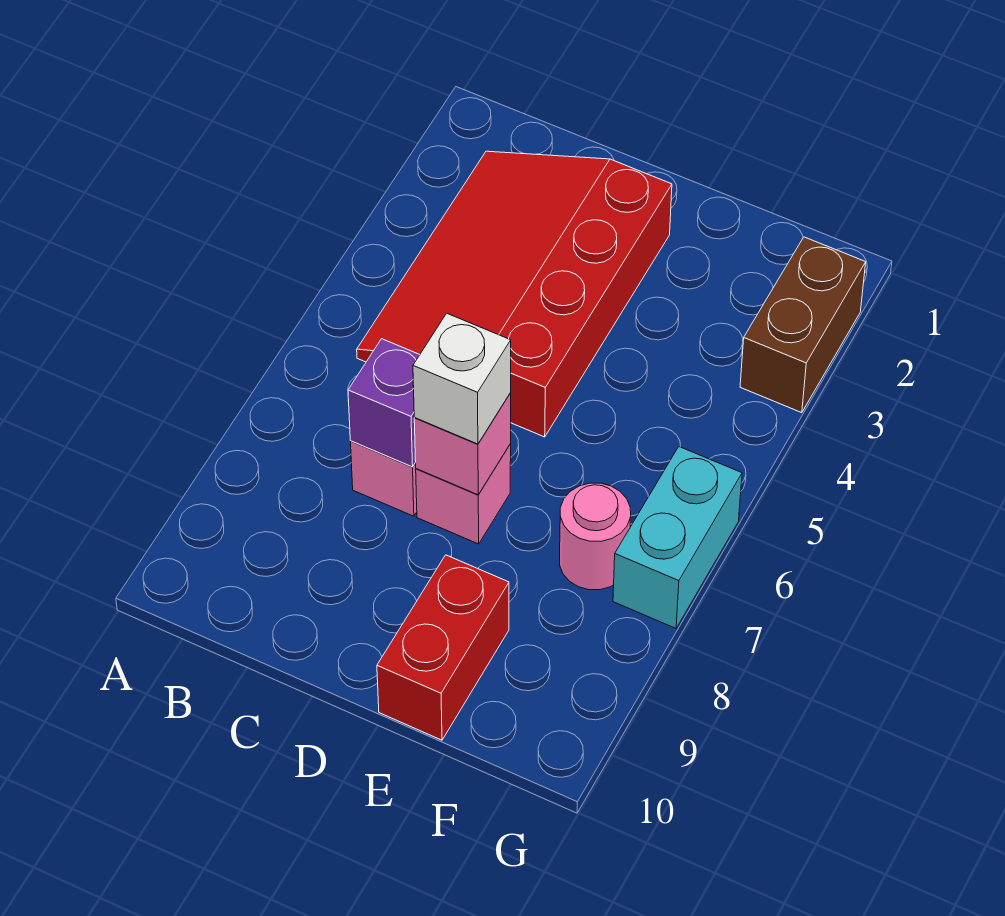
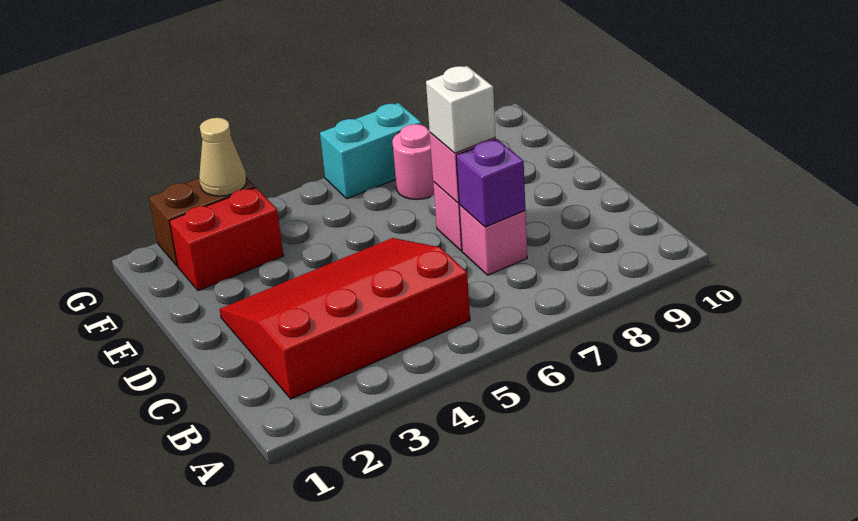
red 3x4 slope [357,151,672,437] -> red 3x4 slope turned to [220,238,470,399]
red 1x2 brick [377,555,509,740] -> red 1x2 brick moved to [169,187,284,291]
none -> tan 1x1 cone [199,118,246,196]

